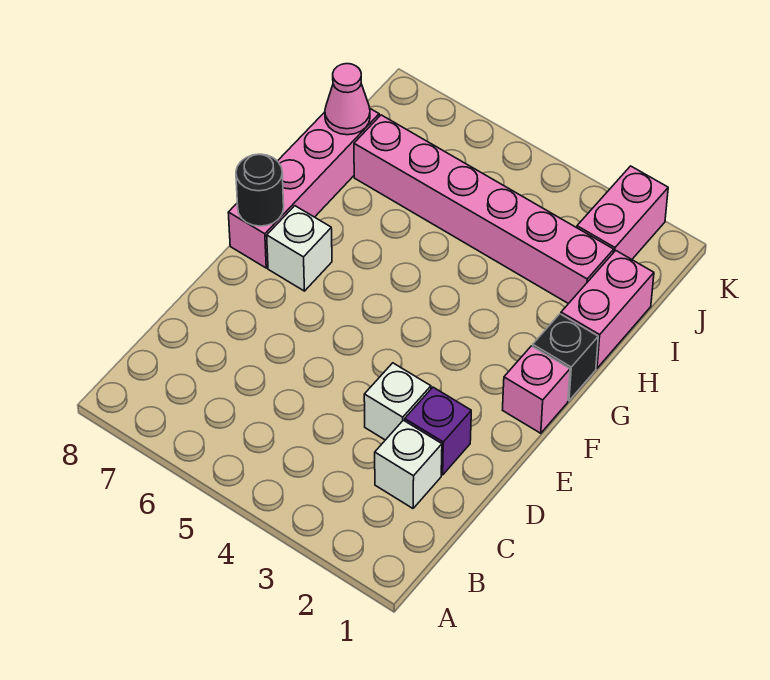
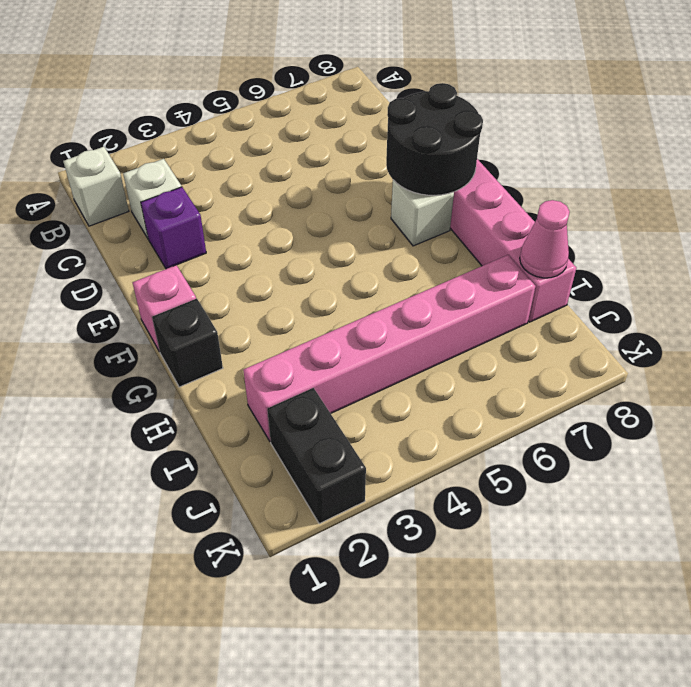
white 1x1 brick [364,363,431,440] -> white 1x1 brick moved to [63,147,129,226]
black 1x1 round brick [236,154,284,226] -> black 2x2 round brick [386,83,483,195]
pink 1x2 brick [561,251,654,368] -> none
pink 1x2 brick [577,166,668,259] -> black 1x2 brick [267,388,366,524]

